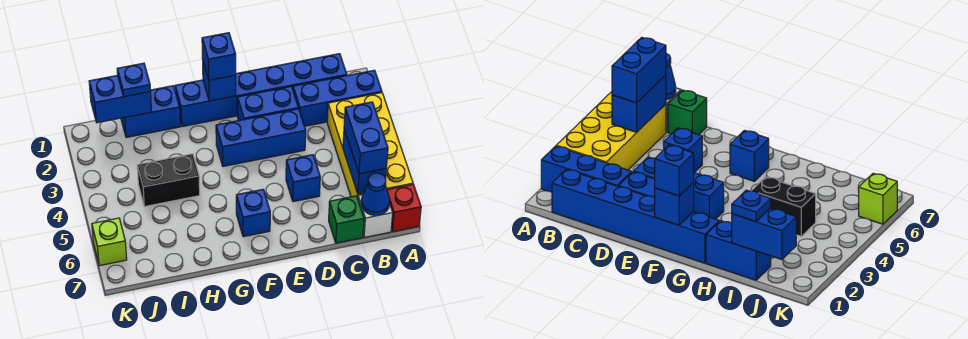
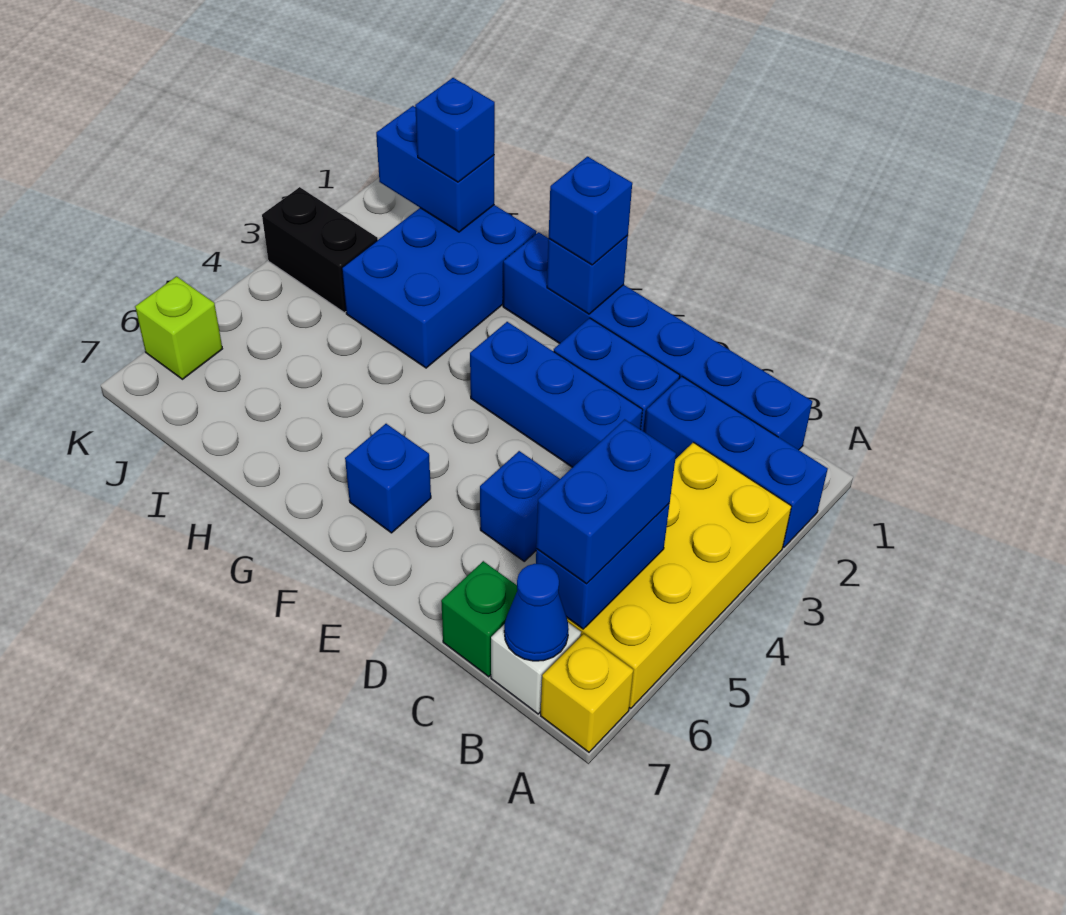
red 1x1 brick [387,185,421,232] -> yellow 1x1 brick [541,634,633,752]
blue 1x2 brick [121,86,180,138] -> blue 2x3 brick [342,205,537,368]
black 1x2 brick [137,154,200,207] -> black 1x2 brick moved to [262,187,378,312]
blue 1x1 plate [117,63,151,97] -> blue 1x1 brick [415,78,495,182]

